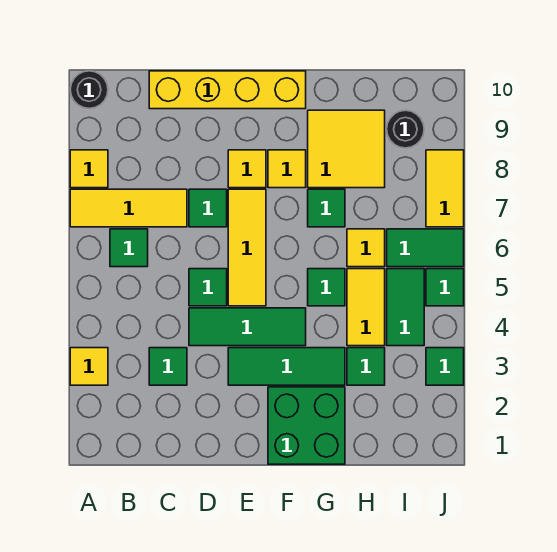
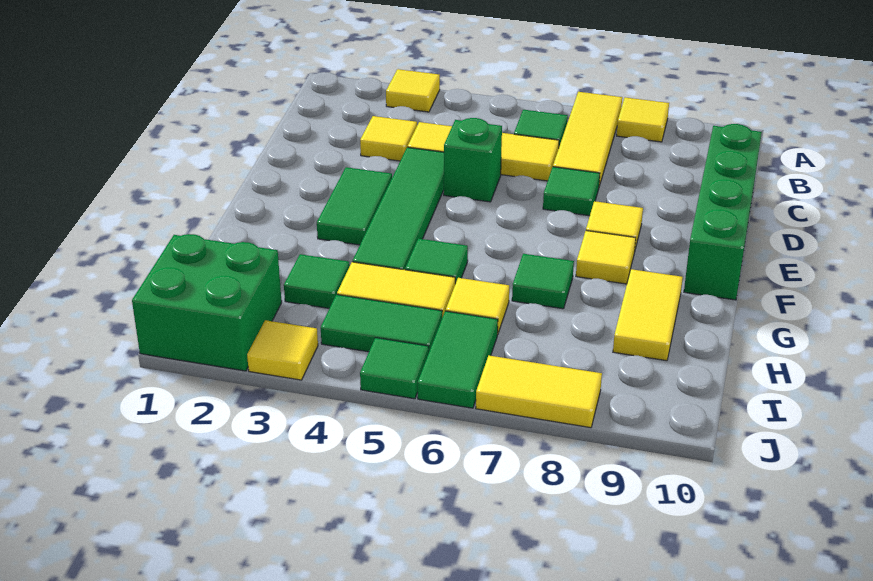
black 1x1 round brick [70,71,108,108] -> none
green 1x1 tile [149,348,187,385] -> yellow 1x1 tile [360,116,417,161]
yellow 1x4 brick [149,71,306,109] -> green 1x4 brick [684,124,762,300]
green 1x3 tile [189,308,306,346] -> green 1x4 tile [353,147,444,270]
green 1x1 tile [189,269,227,306] -> green 1x1 brick [444,118,502,202]
green 1x3 tile [228,348,345,385] -> green 1x2 tile [317,167,392,245]
yellow 1x3 tile [228,189,266,306] -> yellow 1x3 tile moved to [408,122,559,181]
green 2x2 brick [268,387,345,464] -> green 2x2 brick moved to [132,234,282,371]
yellow 2x2 tile [308,110,385,188] -> yellow 1x2 tile [613,269,683,361]
black 1x1 round brick [387,110,424,148] -> none
green 1x1 tile [426,348,464,385] -> yellow 1x1 tile [247,320,318,380]

